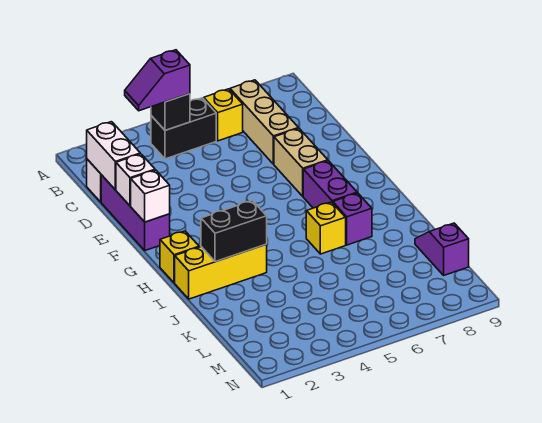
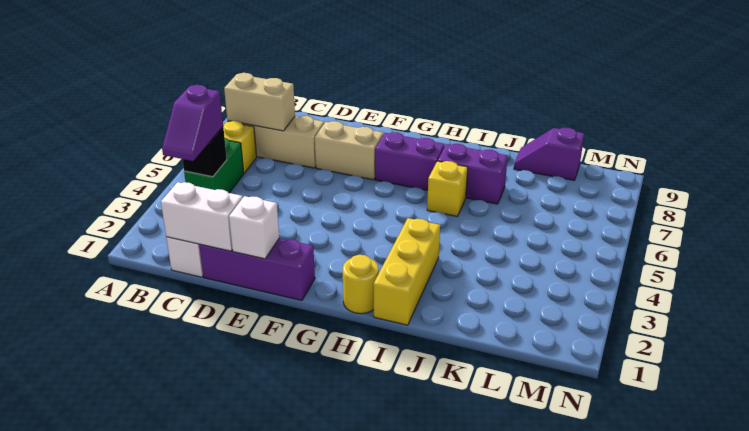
black 1x2 brick [151,98,216,159] -> green 1x2 brick [184,138,244,193]
none -> tan 1x2 brick [224,73,295,131]
white 1x1 brick [131,170,170,222] -> none
yellow 1x1 brick [160,231,199,283] -> yellow 1x1 round brick [343,255,379,314]
black 1x2 brick [201,201,267,262] -> none
purple 1x1 brick [333,193,372,245] -> purple 1x2 brick [438,144,508,204]

